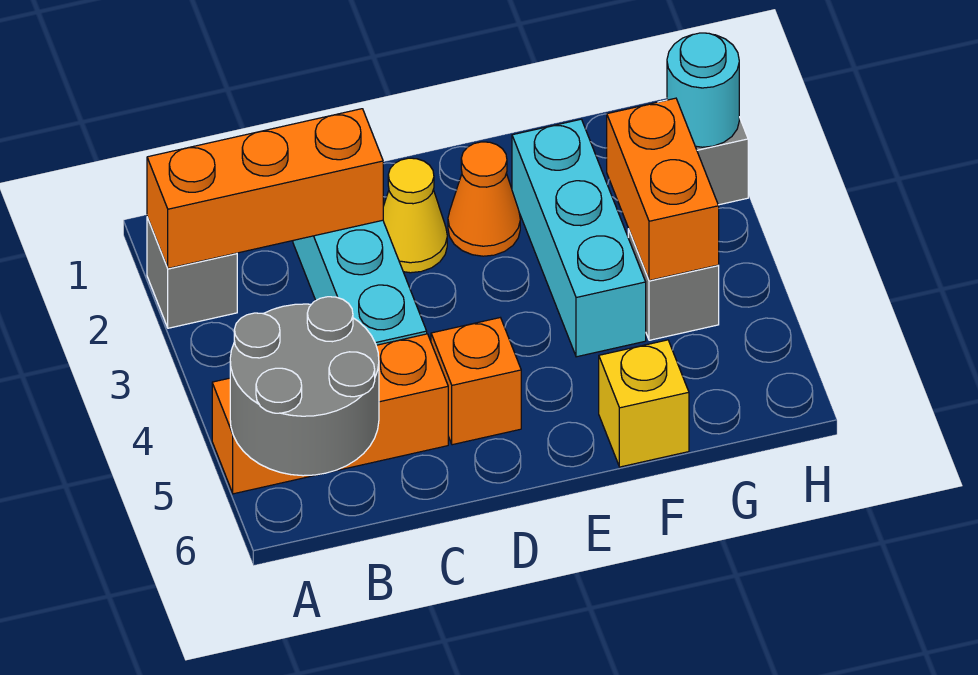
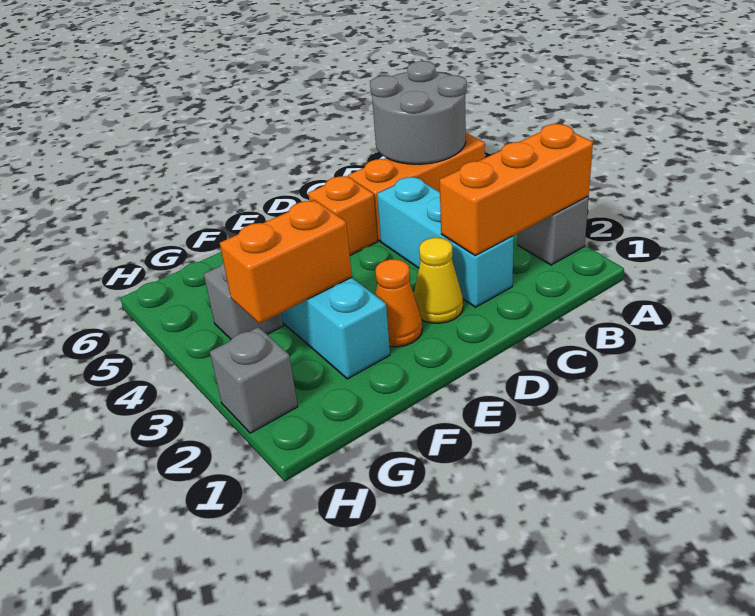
yellow 1x1 brick [599,340,689,467] -> none
orange 1x2 brick [607,98,719,281] -> orange 1x2 brick turned to [220,200,352,323]
cyan 1x1 round brick [667,33,739,147] -> none

